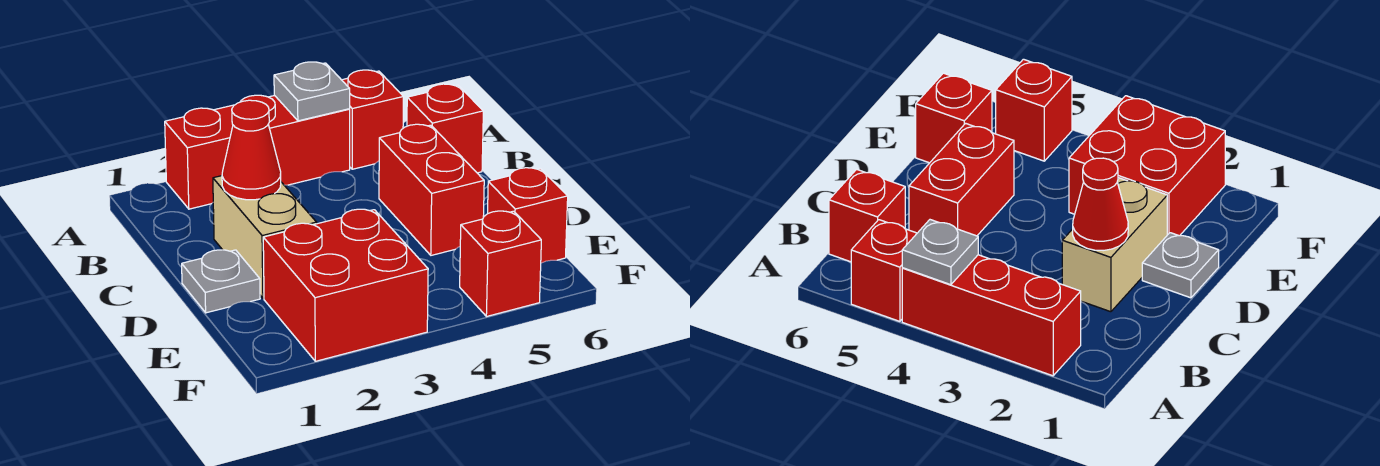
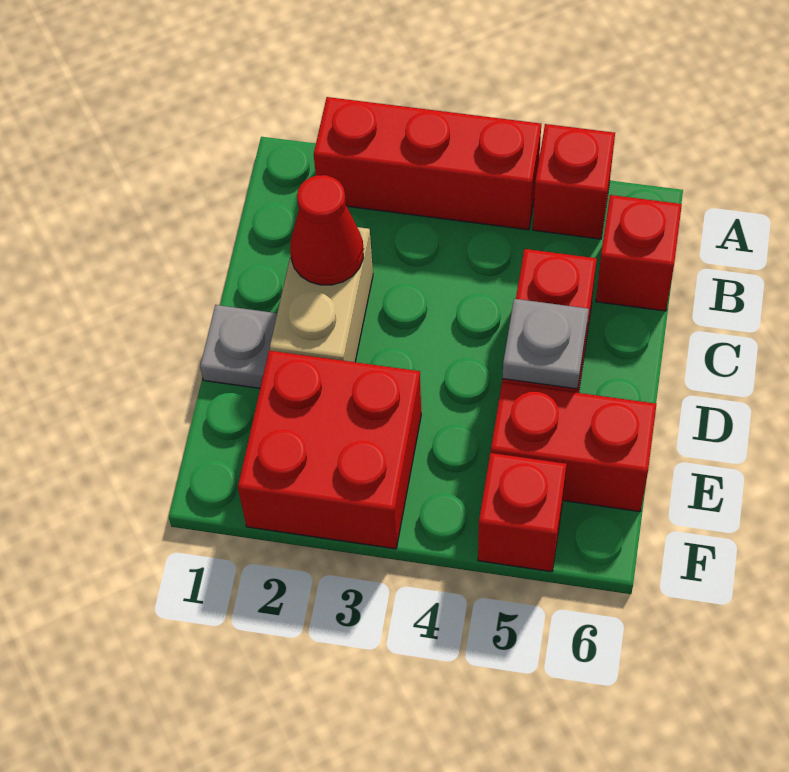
grey 1x1 plate [274,62,350,121] -> grey 1x1 plate moved to [503,299,589,389]
red 1x1 brick [488,168,568,263] -> red 1x2 brick [491,383,656,512]

